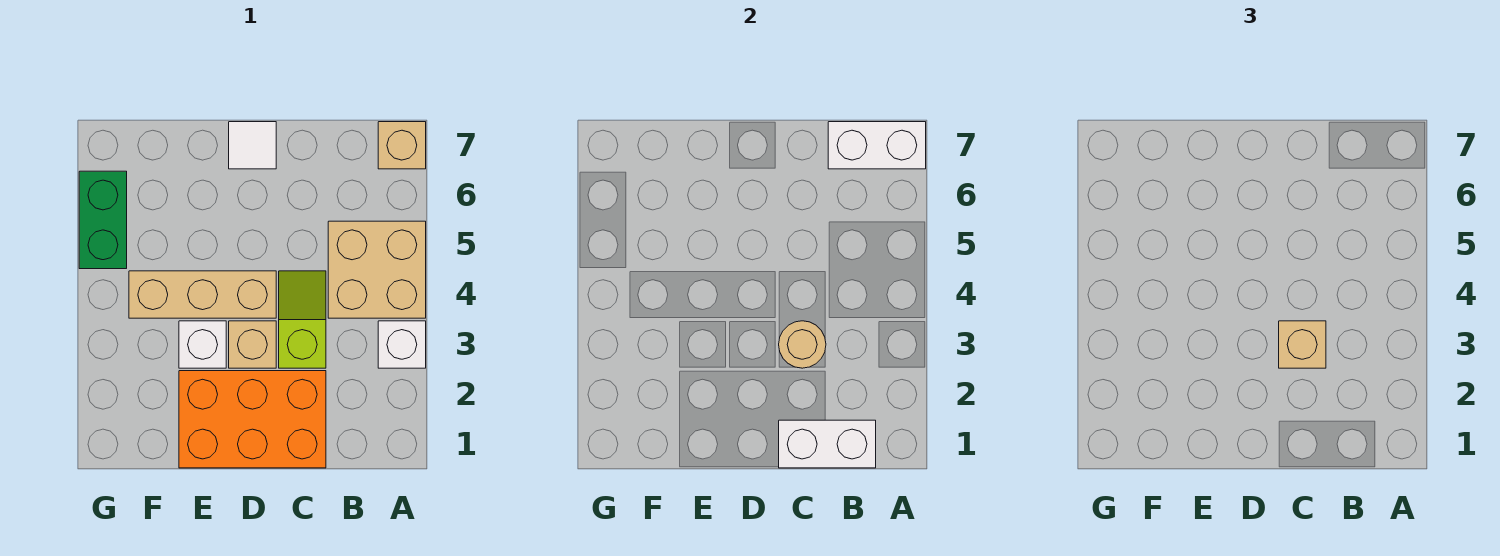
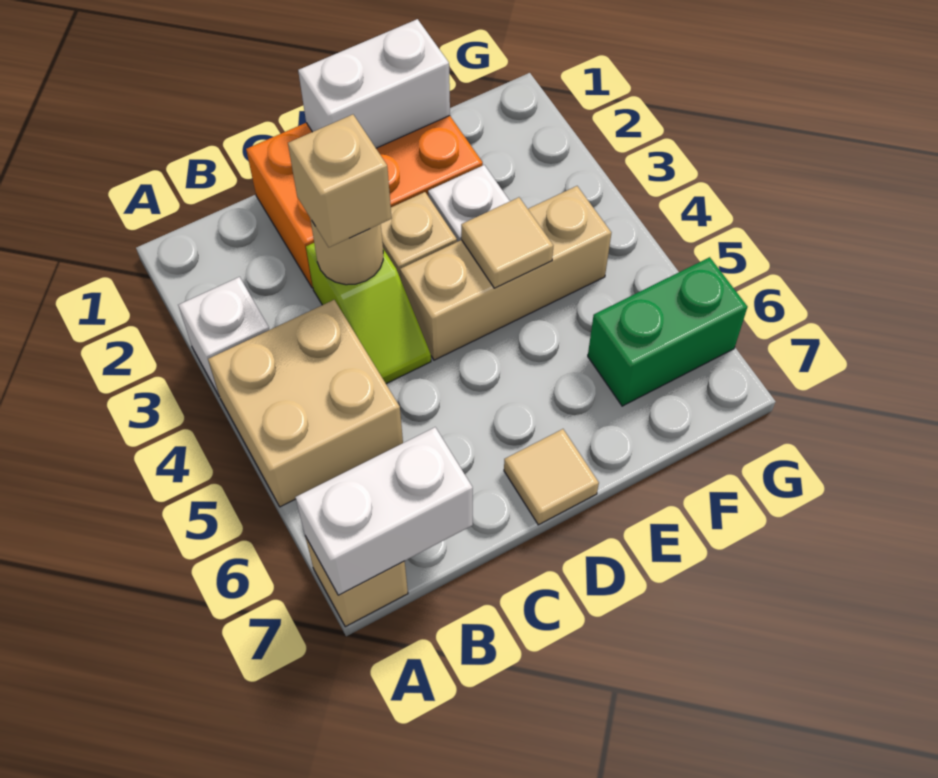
white 1x2 brick [779,420,876,468] -> white 1x2 brick moved to [298,19,450,148]
white 1x1 tile [229,122,276,169] -> tan 1x1 tile [504,429,599,525]
none -> tan 1x1 tile [461,197,553,288]
green 1x2 brick [79,171,127,269] -> green 1x2 brick turned to [588,257,748,406]

